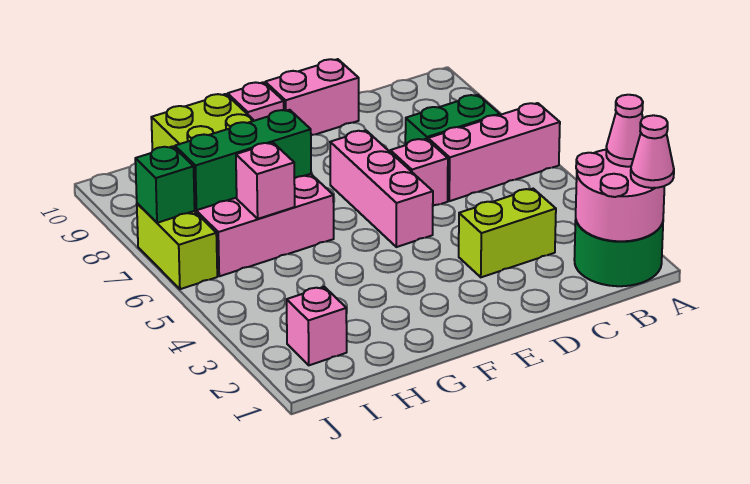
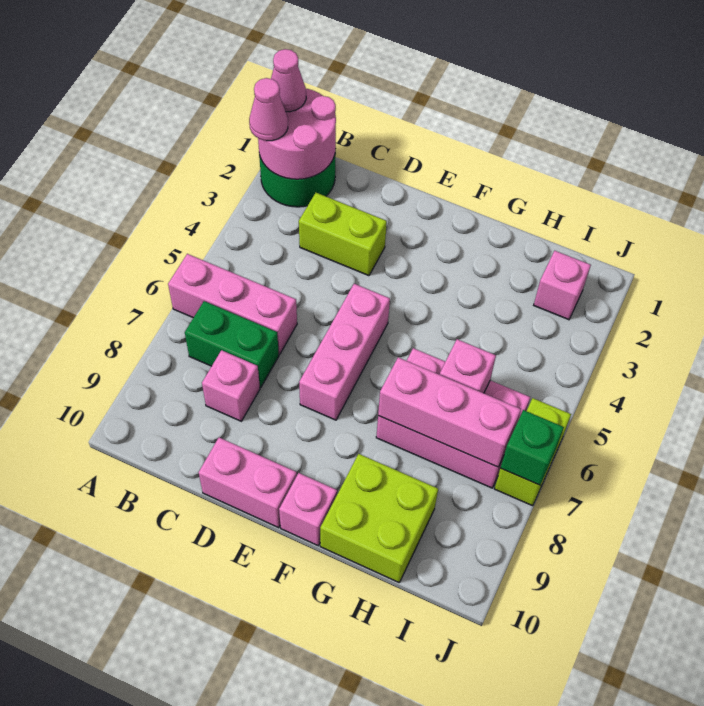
pink 1x1 brick [390,139,448,206] -> pink 1x1 brick moved to [202,350,260,421]
green 1x3 brick [175,110,311,210] -> pink 1x3 brick [378,357,521,467]

